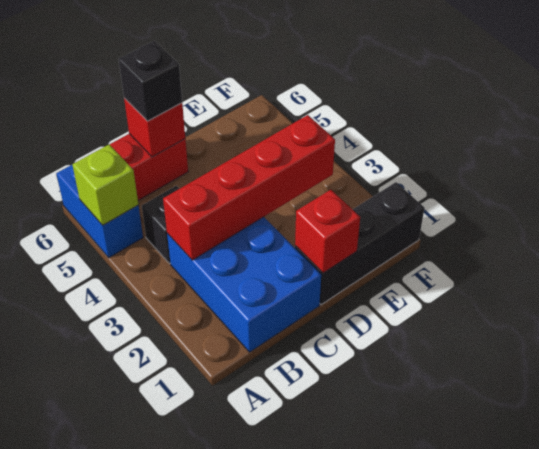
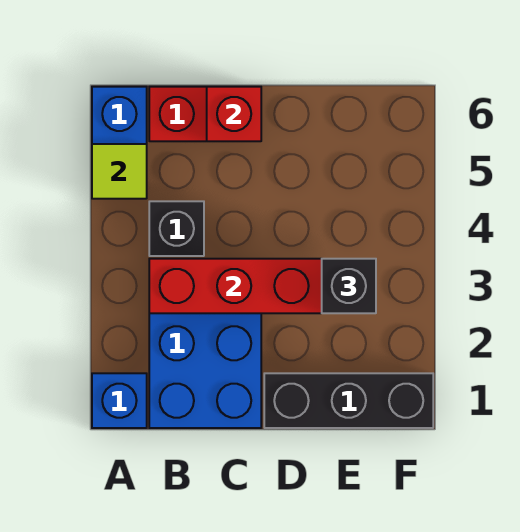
none -> blue 1x1 brick [92,373,147,428]
lime 1x1 brick [72,144,138,225] -> lime 1x1 tile [92,144,147,199]
black 1x1 brick [119,41,182,121] -> black 1x1 brick moved to [322,259,376,313]
red 1x1 brick [295,190,360,273] -> none

